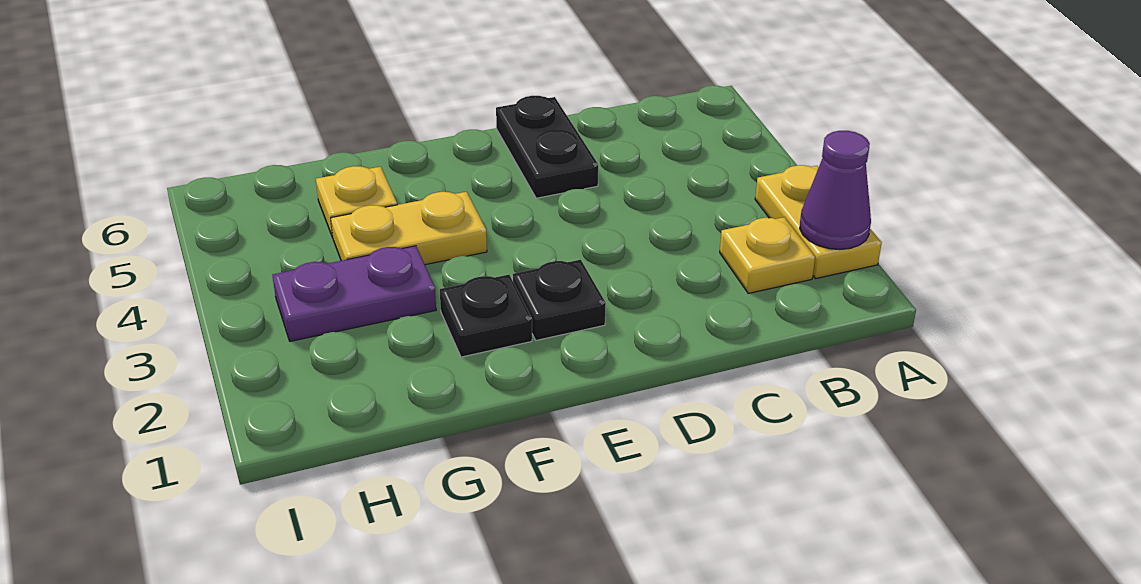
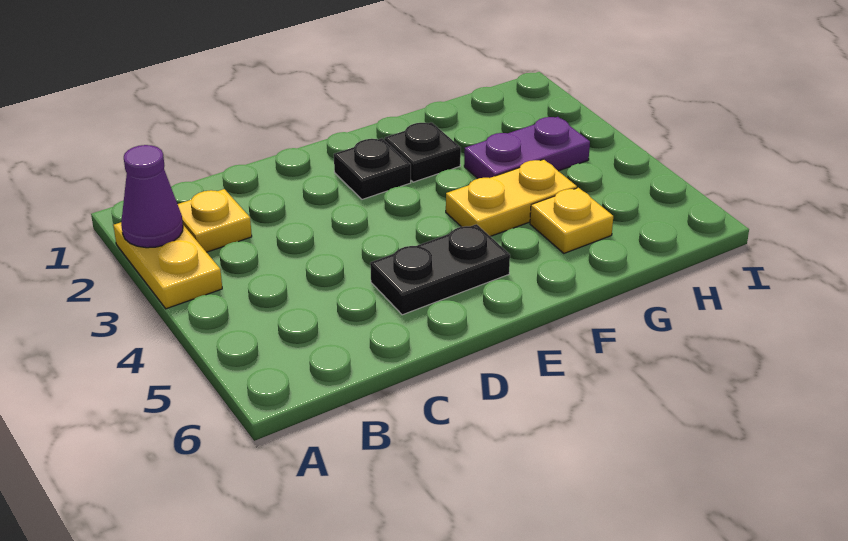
black 1x2 plate [496,96,598,198] -> black 1x2 plate turned to [370,224,510,315]

